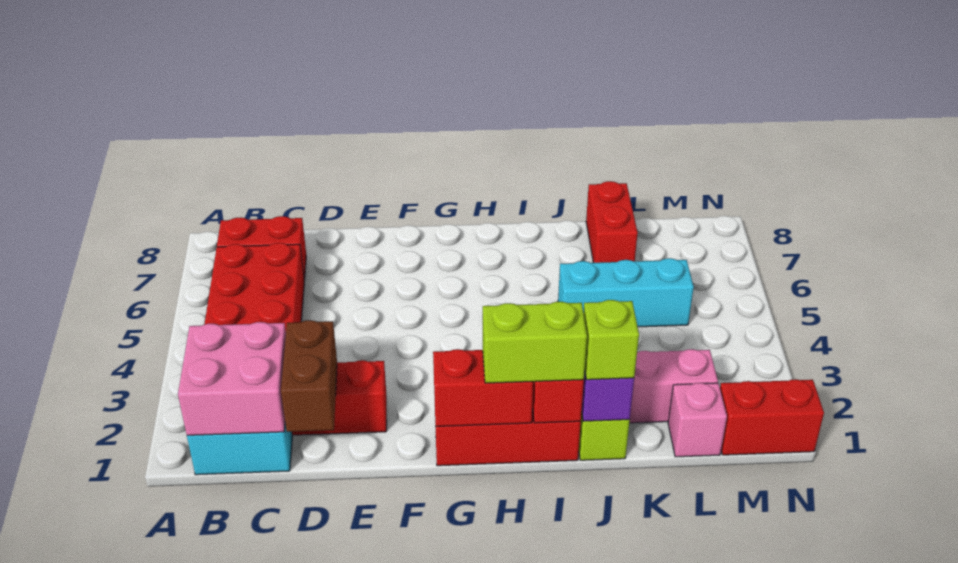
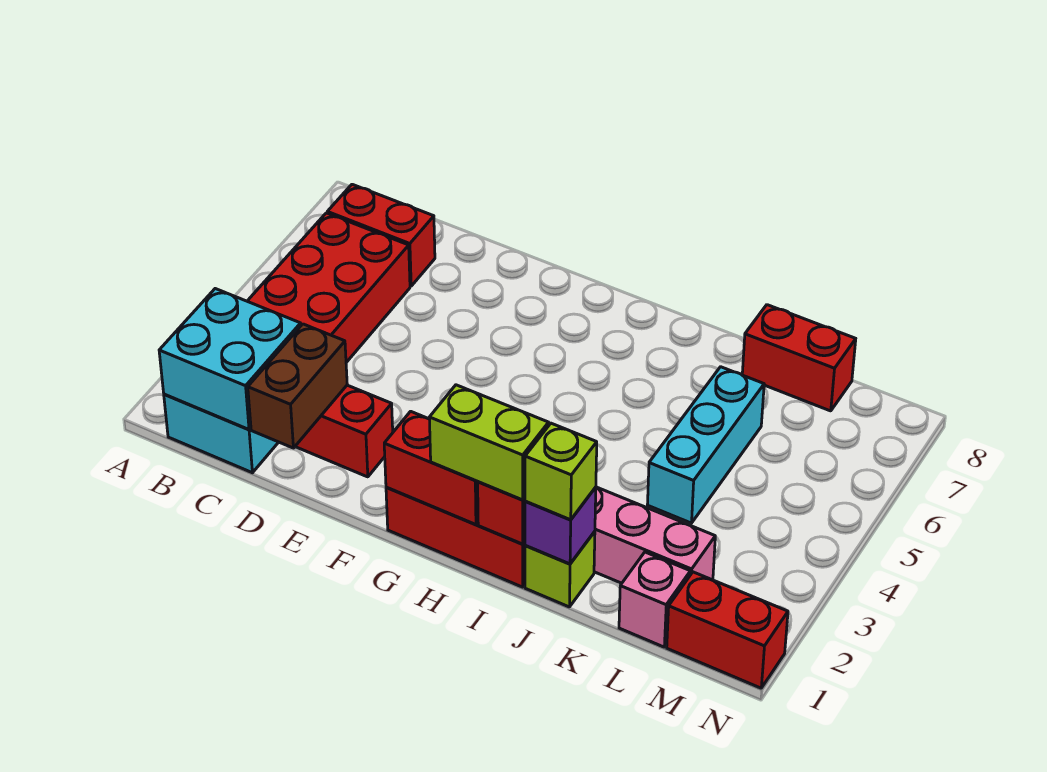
pink 2x2 brick [178,322,286,435] -> cyan 2x2 brick [159,289,301,429]
cyan 1x3 brick [558,258,694,327] -> cyan 1x3 brick turned to [647,367,764,523]
red 1x2 brick [586,181,638,263] -> red 1x2 brick turned to [742,305,856,411]

